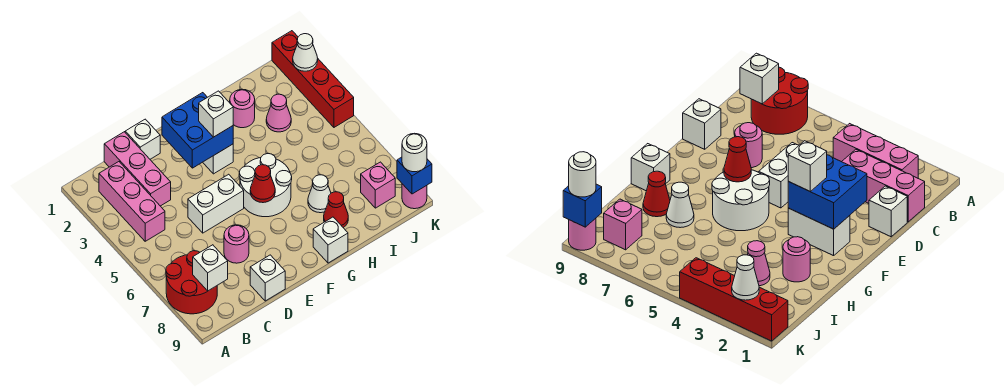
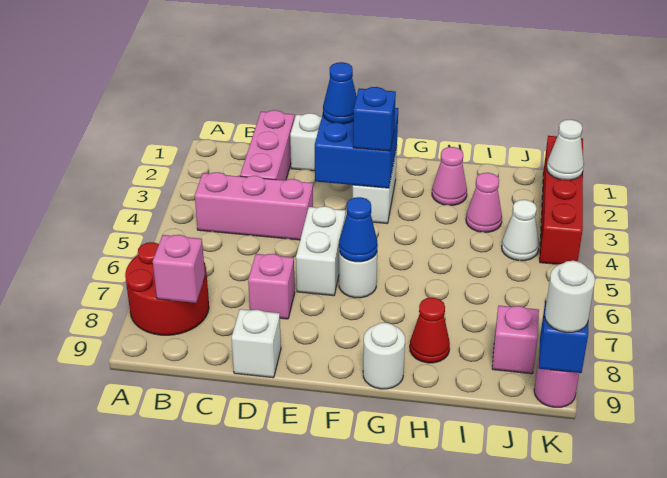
pink 1x3 brick [99,162,165,241] -> pink 1x3 brick turned to [195,172,313,240]
white 1x1 brick [193,245,228,291] -> pink 1x1 brick [153,235,205,303]
white 1x2 brick [188,174,244,233] -> white 1x2 brick turned to [296,206,345,296]
pink 1x1 round brick [224,225,249,263] -> pink 1x1 brick [248,254,295,319]
none -> blue 1x1 cone [323,62,357,124]
white 1x1 brick [199,91,233,137] -> blue 1x1 brick [353,87,396,151]
white 2x2 round brick [239,154,292,217] -> white 1x1 round brick [339,252,377,298]
red 1x1 cone [250,165,275,203] -> blue 1x1 cone [339,197,378,262]
white 1x1 brick [313,217,348,263] -> white 1x1 round brick [363,323,405,389]
pink 1x1 round brick [230,89,255,128] -> pink 1x1 cone [432,147,467,205]
white 1x1 cone [308,175,331,213] -> white 1x1 cone moved to [502,200,539,261]

